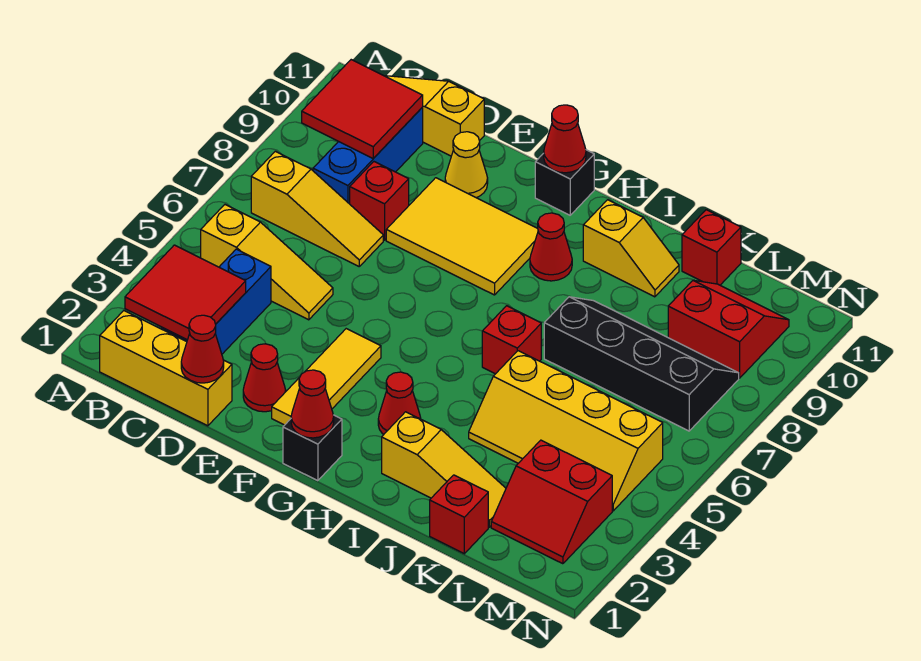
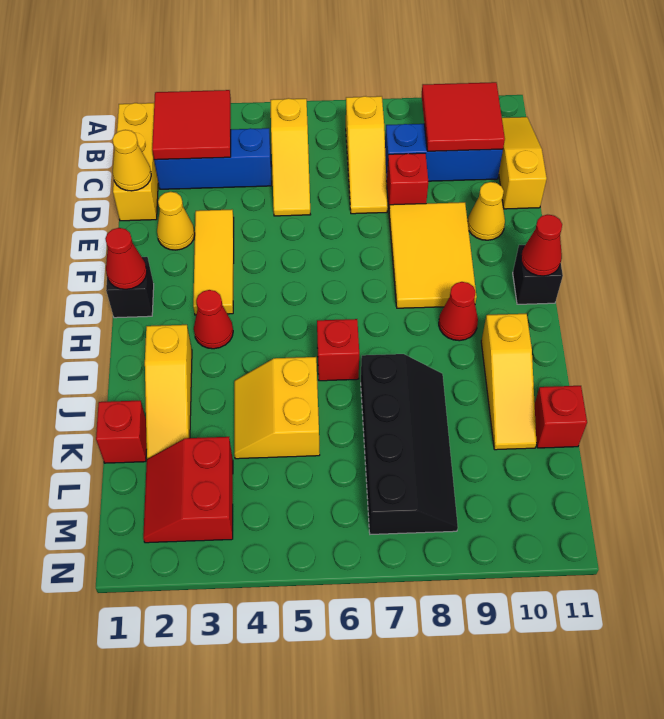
red 1x1 cone [181,315,224,383] -> yellow 1x1 cone [112,130,151,191]
red 1x1 cone [243,344,286,412] -> yellow 1x1 cone [157,192,195,250]
yellow 1x3 tile [272,329,381,425] -> yellow 1x3 tile turned to [193,210,234,315]
yellow 1x2 slope [583,200,679,297] -> yellow 1x3 slope [481,314,537,450]
yellow 2x4 slope [469,351,663,511] -> yellow 2x2 slope [234,357,320,459]
red 2x2 slope [668,280,789,378] -> none

